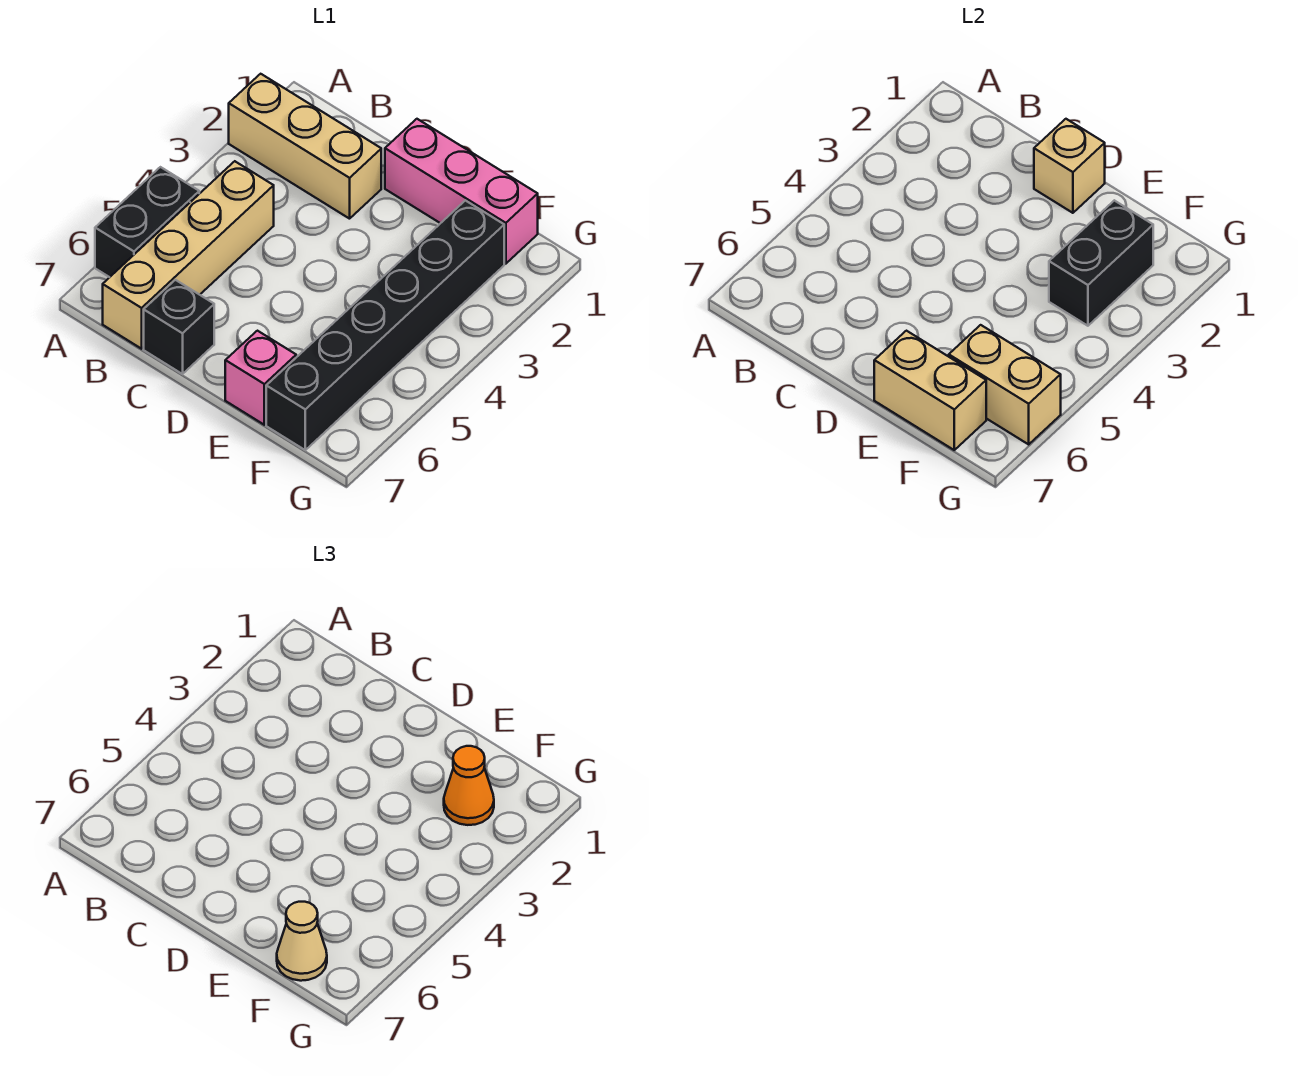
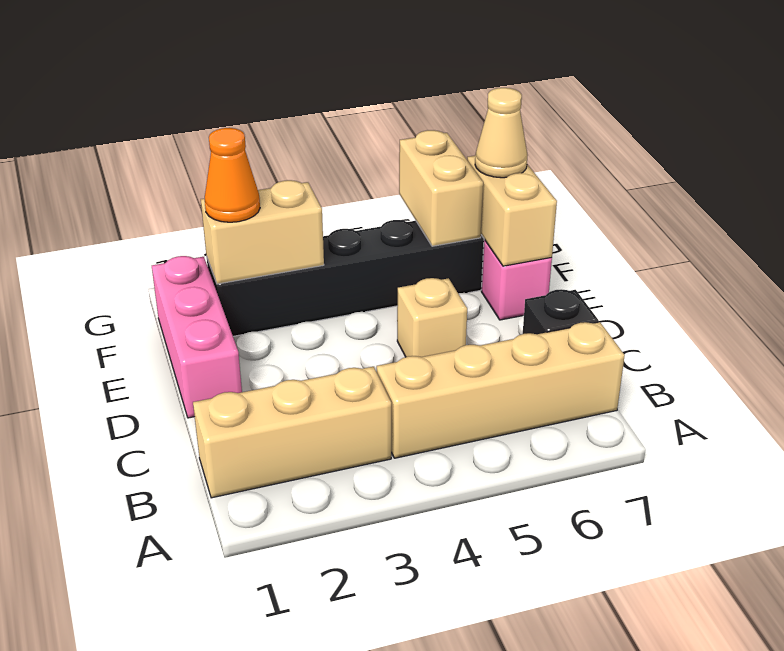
tan 1x3 brick [229,74,381,219] -> tan 1x3 brick turned to [193,367,391,498]
black 1x2 brick [95,167,199,277] -> none
tan 1x1 brick [1034,119,1105,213] -> tan 1x1 brick moved to [397,278,467,357]
black 1x2 brick [1049,200,1153,326] -> tan 1x2 brick [201,180,324,284]

